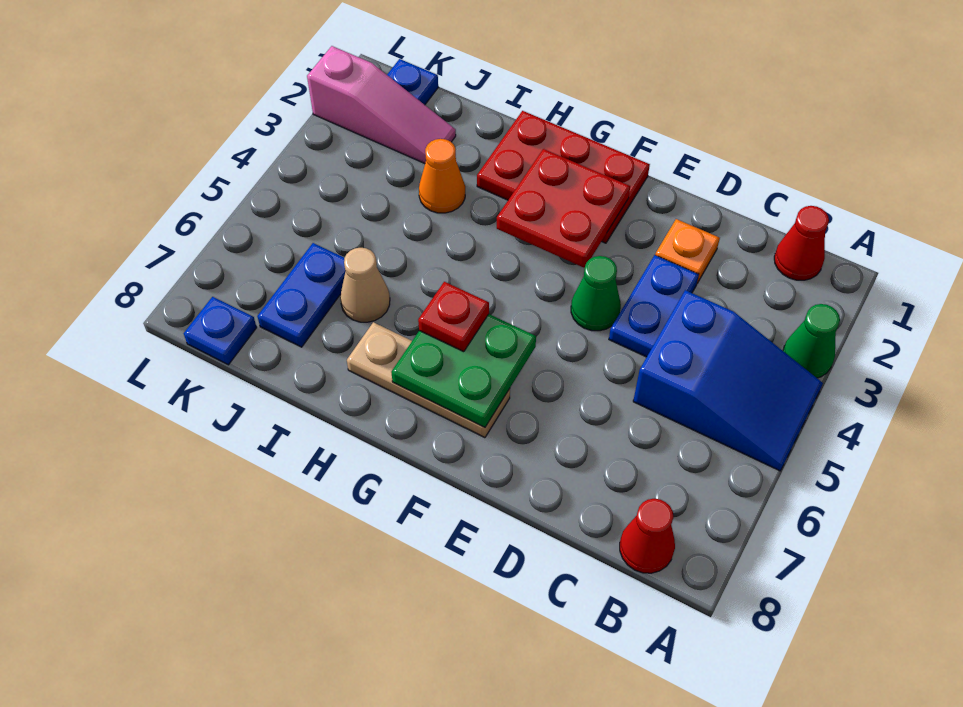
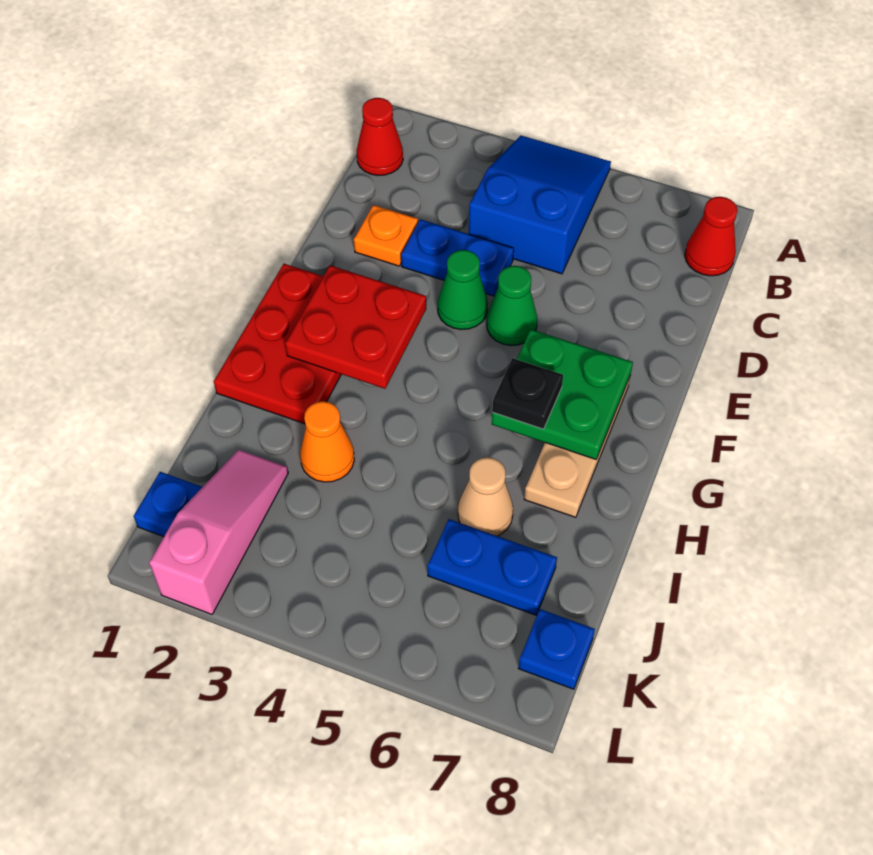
green 1x1 cone [783,304,840,378] -> green 1x1 cone moved to [487,266,537,346]
red 1x1 plate [418,282,489,352] -> black 1x1 plate [492,358,563,429]

